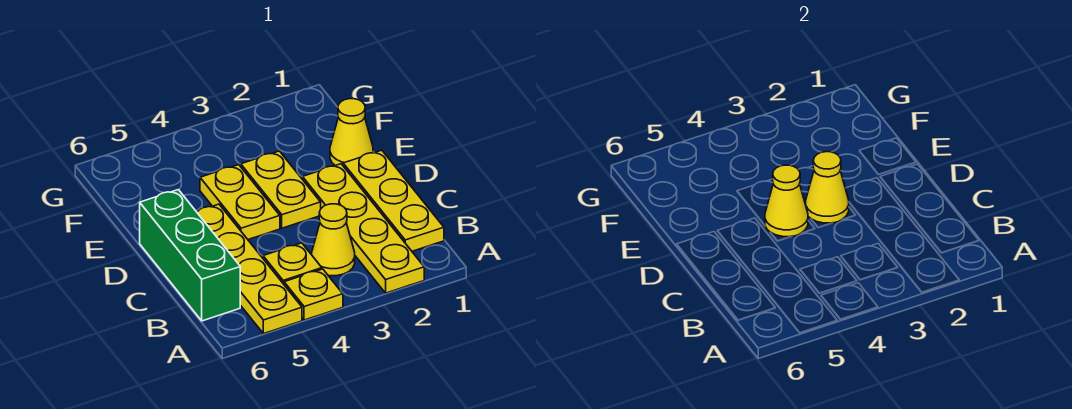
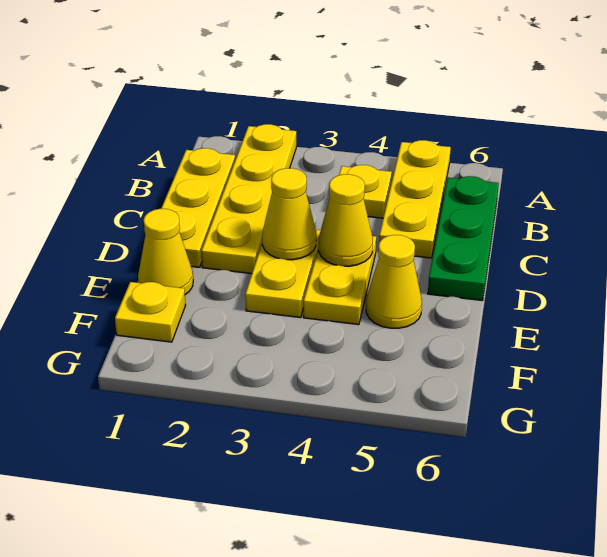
yellow 1x1 plate [284,269,343,320] -> yellow 1x1 plate moved to [115,282,186,342]
yellow 1x4 plate [197,204,302,334] -> yellow 1x3 plate [379,140,451,258]
yellow 1x1 cone [312,204,355,276] -> yellow 1x1 cone moved to [366,235,422,328]
green 1x3 brick [140,190,240,321] -> green 1x3 plate [428,176,499,301]

